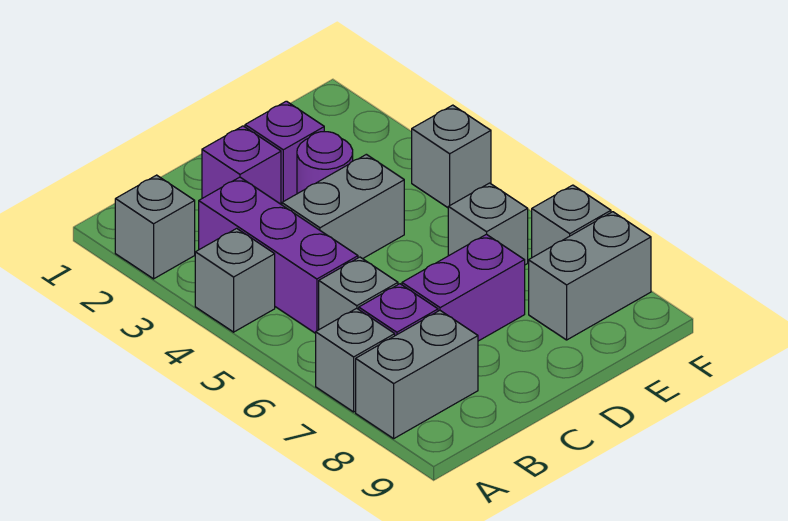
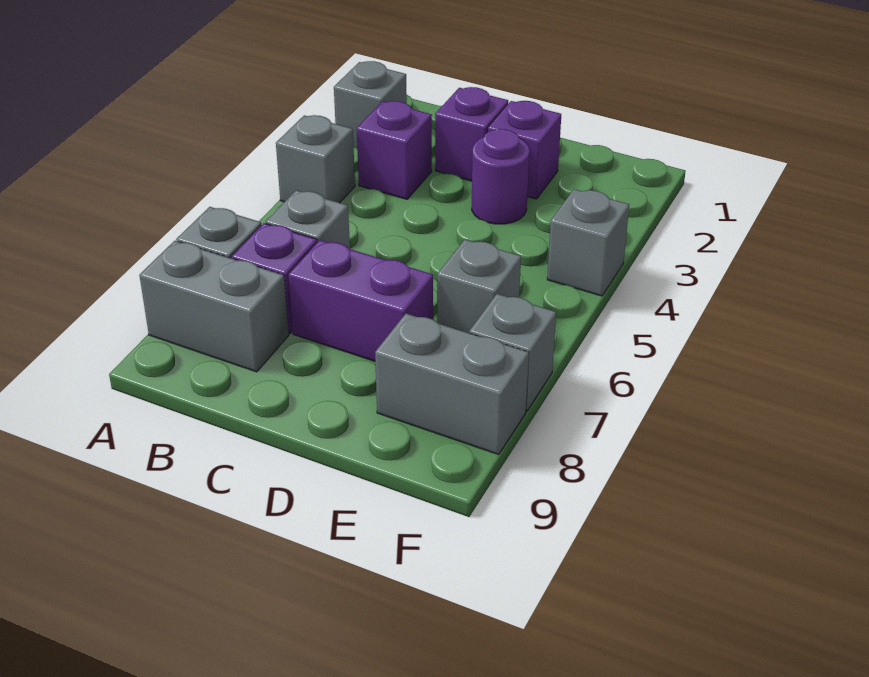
purple 1x3 brick [199,177,358,333] -> purple 1x1 brick [357,101,432,199]
grey 1x2 brick [282,154,404,259] -> none

